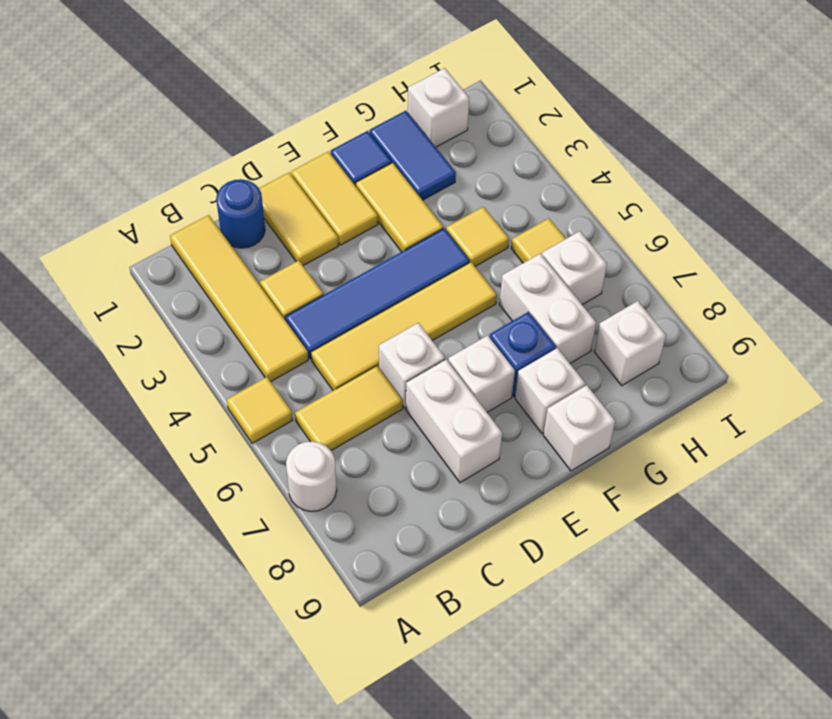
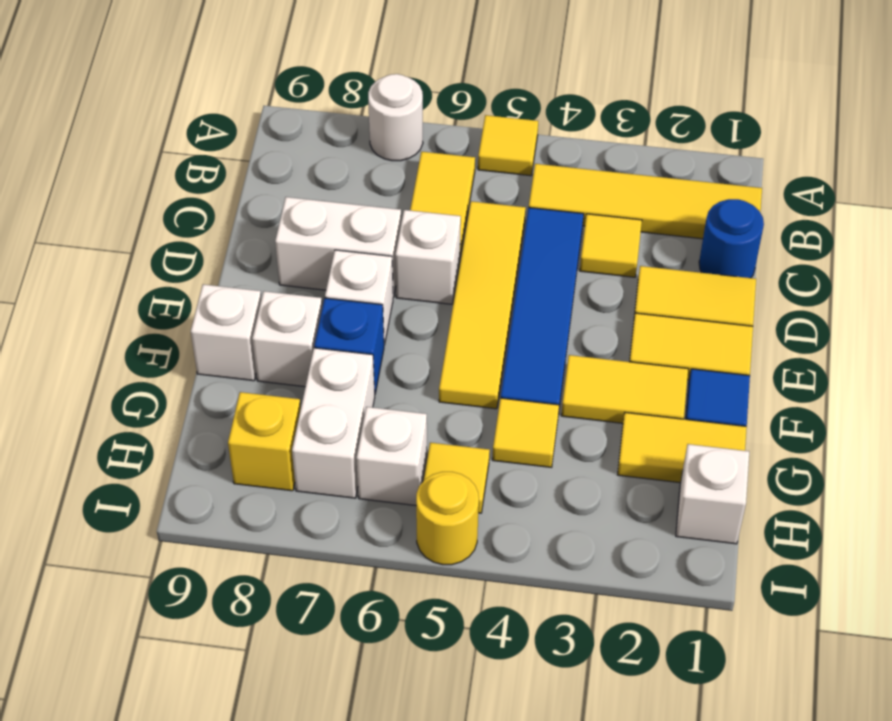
blue 1x2 tile [369,111,456,200] -> yellow 1x2 tile [617,413,747,483]
white 1x2 brick [499,254,596,363] -> white 1x2 brick turned to [292,348,375,498]
white 1x1 brick [594,301,666,385] -> yellow 1x1 brick [228,392,301,491]
none -> yellow 1x1 round brick [416,472,479,565]

